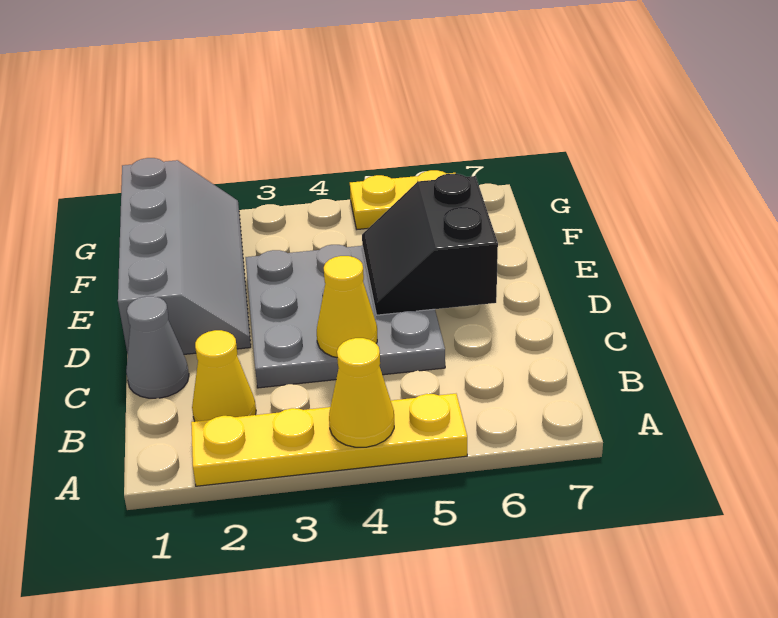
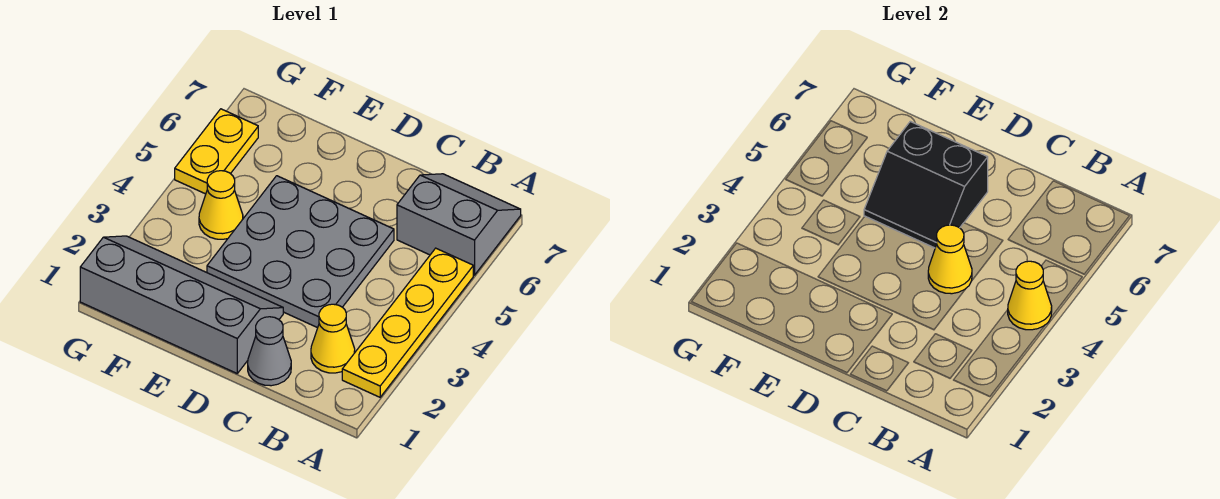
none -> grey 2x2 slope [397,174,521,275]
none -> yellow 1x1 cone [199,171,243,239]

